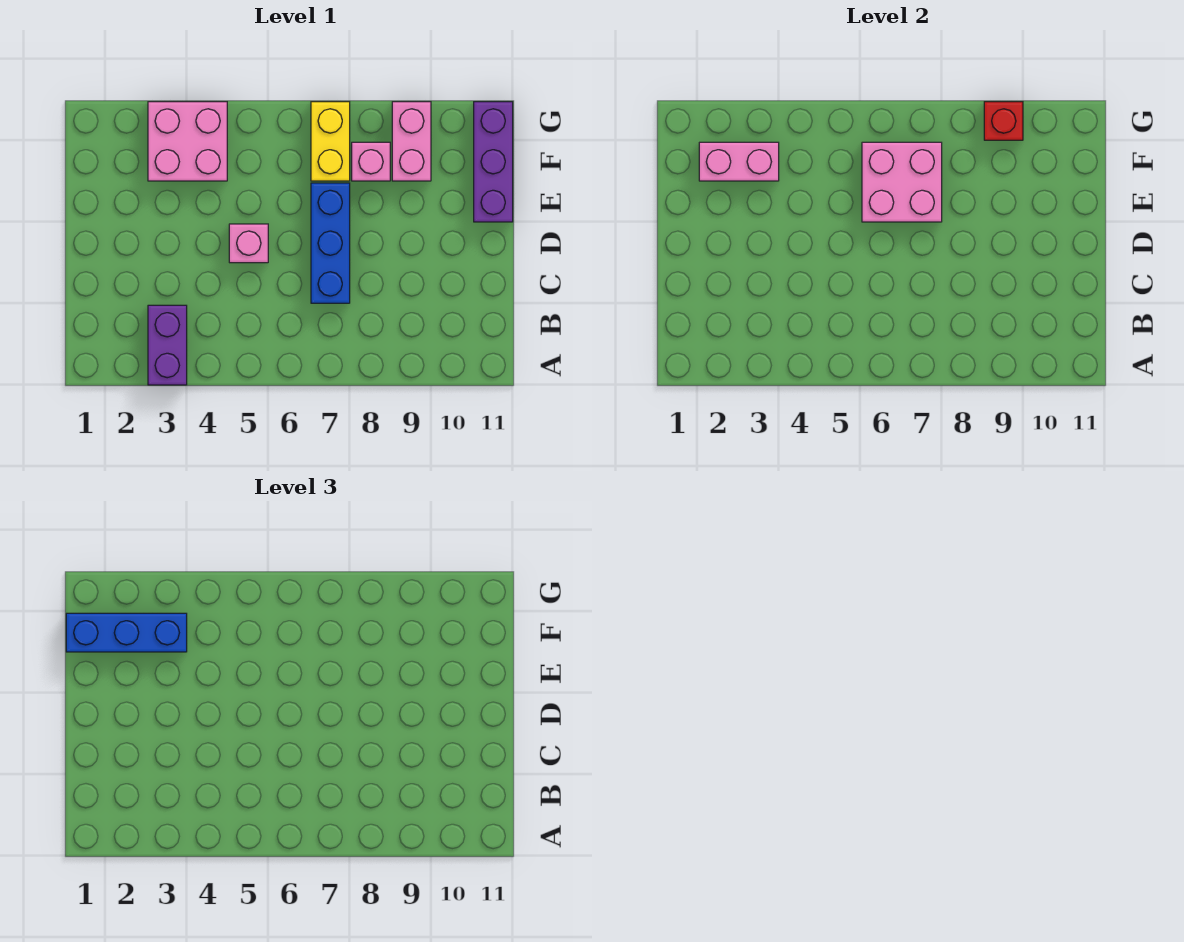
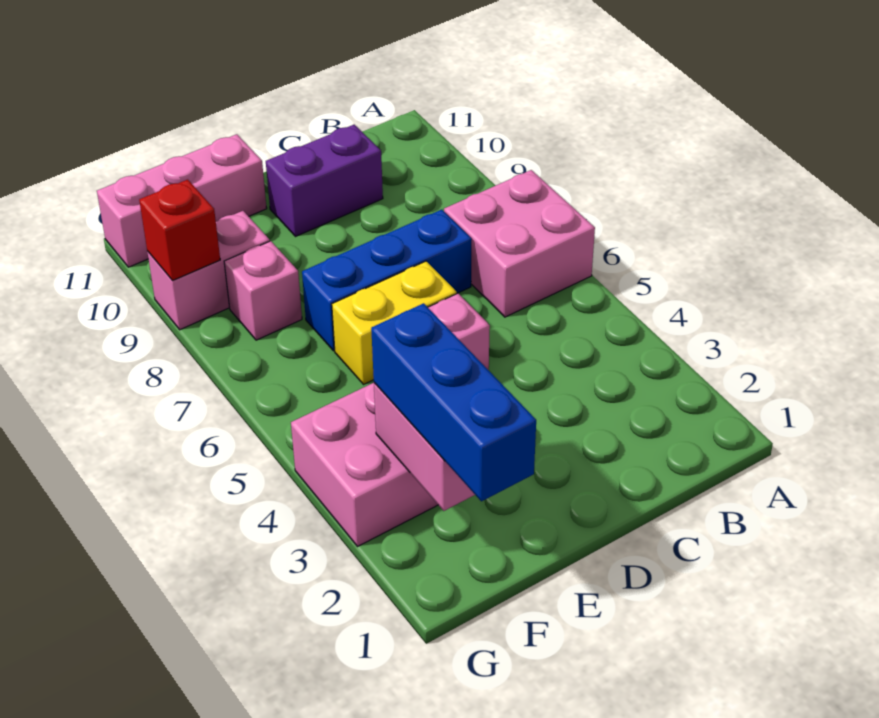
purple 1x2 brick [148,305,187,385] -> purple 1x2 brick moved to [266,125,383,237]
pink 2x2 brick [862,142,942,222] -> pink 2x2 brick moved to [444,170,595,317]
purple 1x3 brick [474,102,513,222] -> pink 1x3 brick [97,134,267,267]
yellow 1x2 brick [311,102,350,181] -> yellow 1x2 brick moved to [332,261,457,384]

